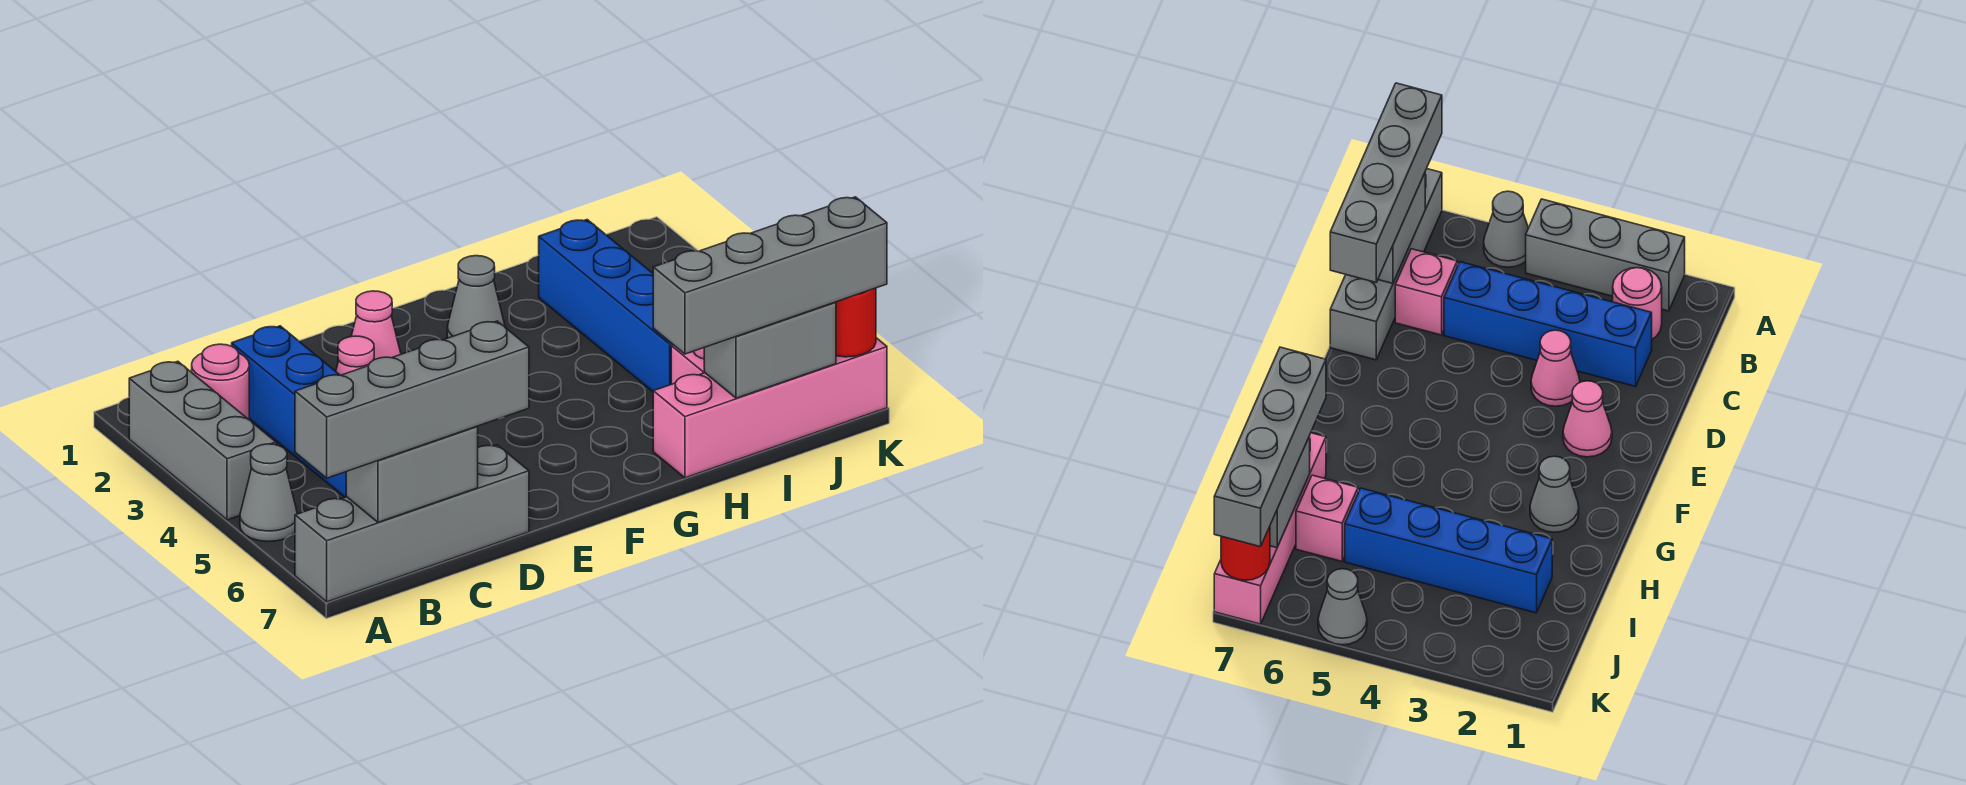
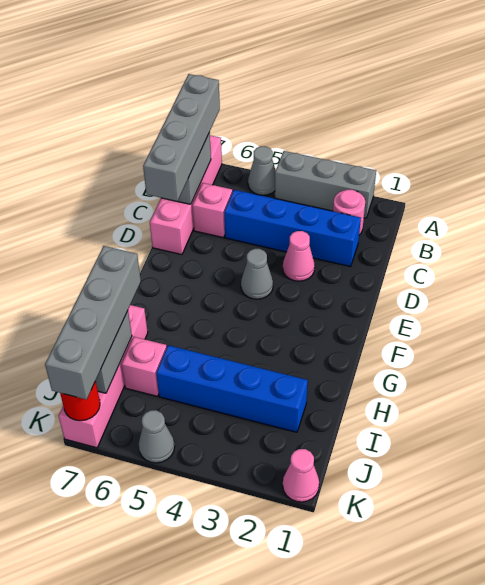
grey 1x4 brick [295,445,529,602] -> pink 1x4 brick [150,135,222,255]
pink 1x1 cone [351,291,401,360] -> pink 1x1 cone moved to [283,449,319,502]
grey 1x1 cone [447,256,505,338] -> grey 1x1 cone moved to [241,249,273,299]

